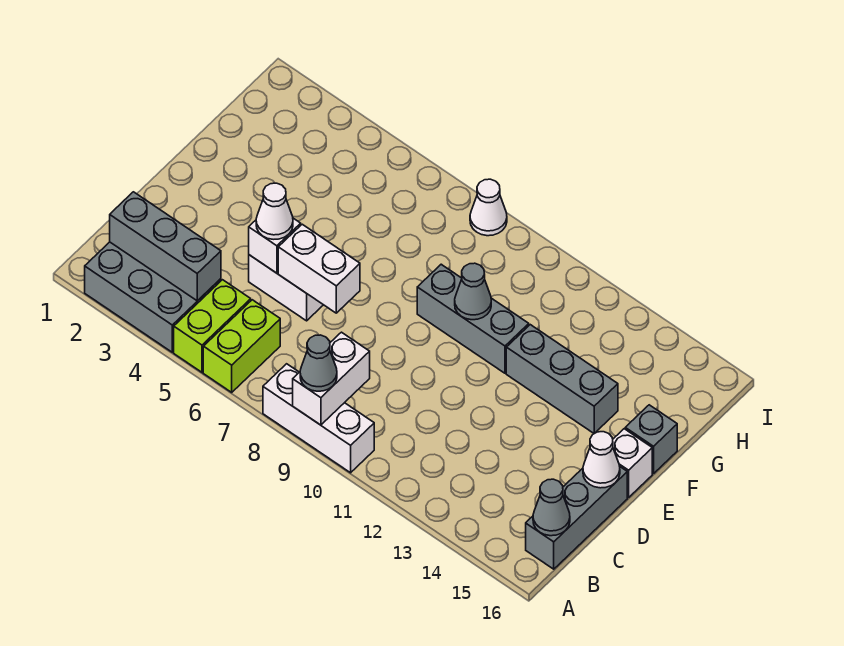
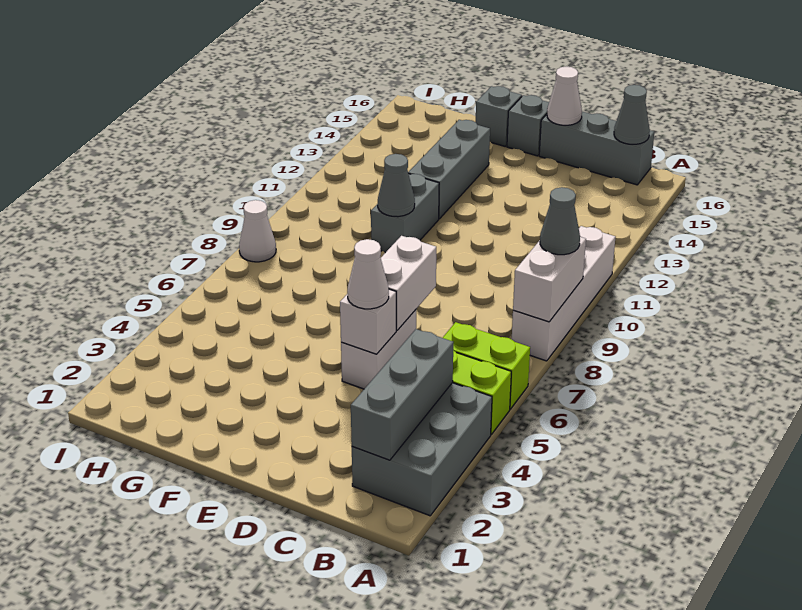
white 1x3 brick [263,364,374,473] -> white 1x4 brick [512,226,615,361]
white 1x2 brick [293,332,370,425] -> white 1x2 brick turned to [513,237,586,322]
white 1x1 brick [613,429,652,497] -> grey 1x1 brick [507,95,549,156]
grey 1x3 brick [417,264,529,373] -> grey 1x2 brick [371,174,439,253]

